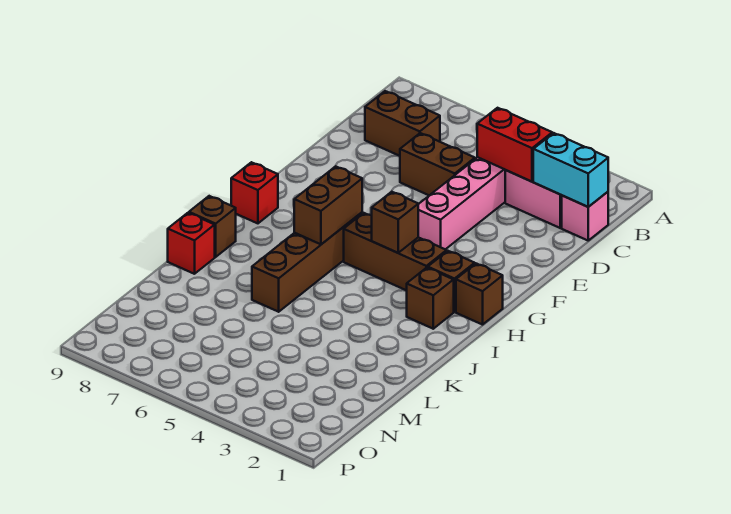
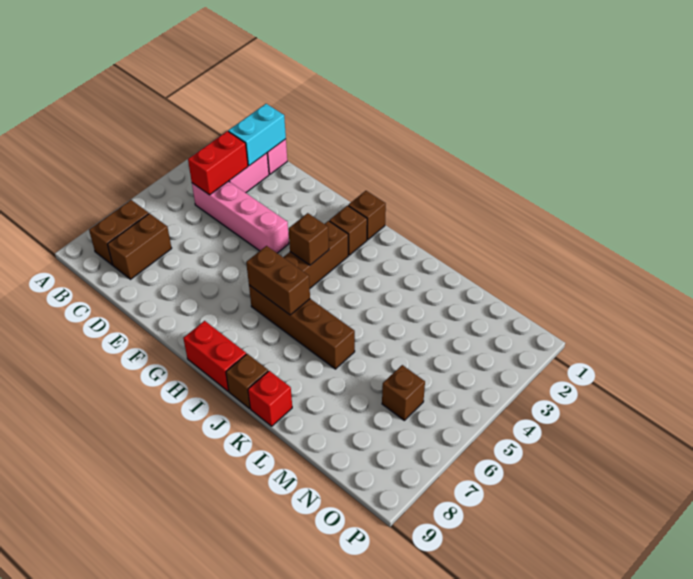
brown 1x2 brick [400,133,475,195] -> brown 1x2 brick moved to [89,200,149,265]
red 1x1 brick [231,162,278,223] -> red 1x2 brick [183,321,246,391]
brown 1x1 brick [407,268,454,329] -> brown 1x1 brick moved to [382,365,425,420]

